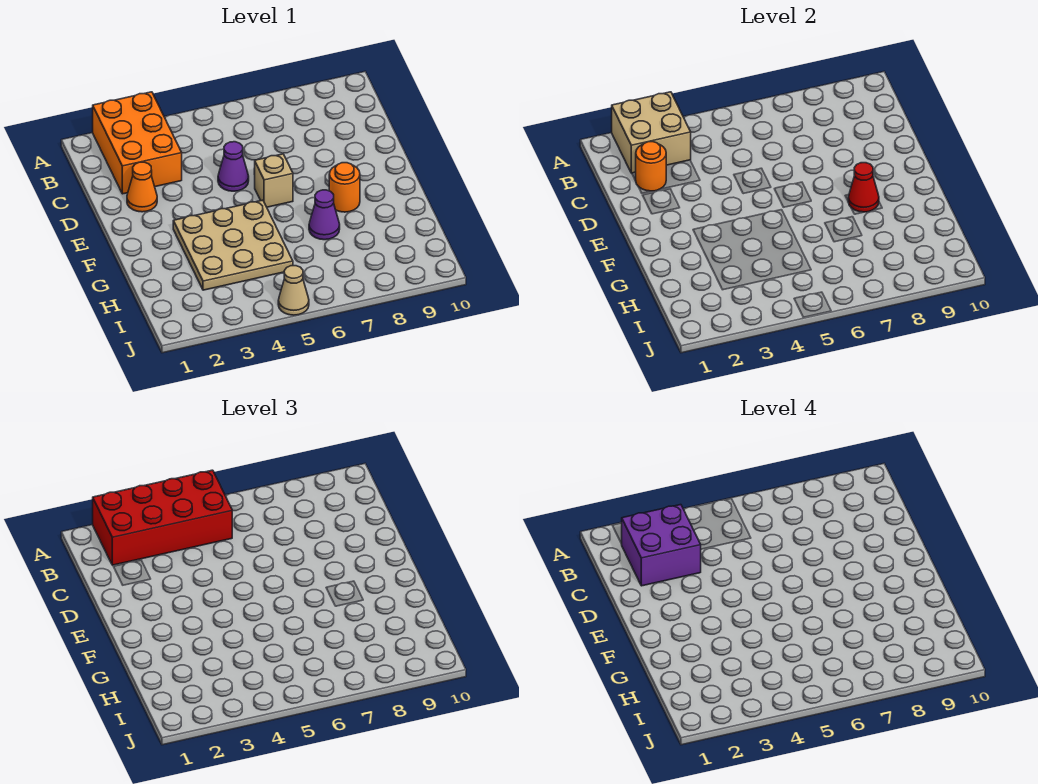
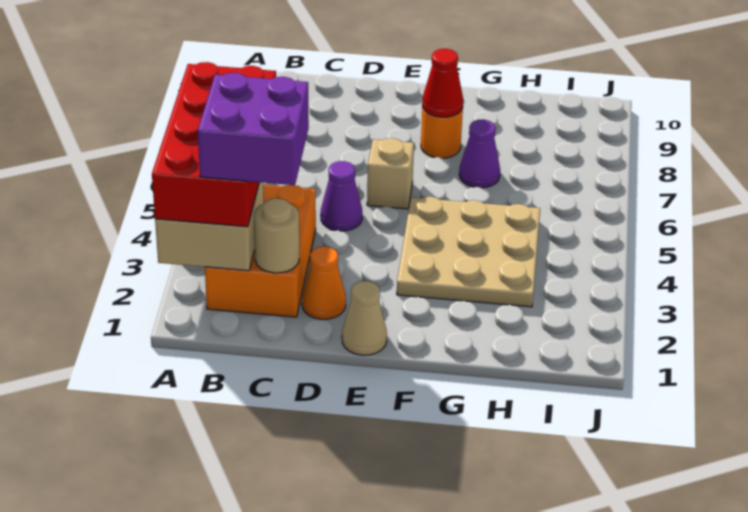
orange 2x3 brick [93,92,182,194] -> orange 2x3 brick turned to [205,185,316,317]
orange 1x1 round brick [635,142,666,191] -> tan 1x1 round brick [254,198,299,273]
tan 1x1 cone [278,266,309,315] -> tan 1x1 cone moved to [342,281,387,355]

